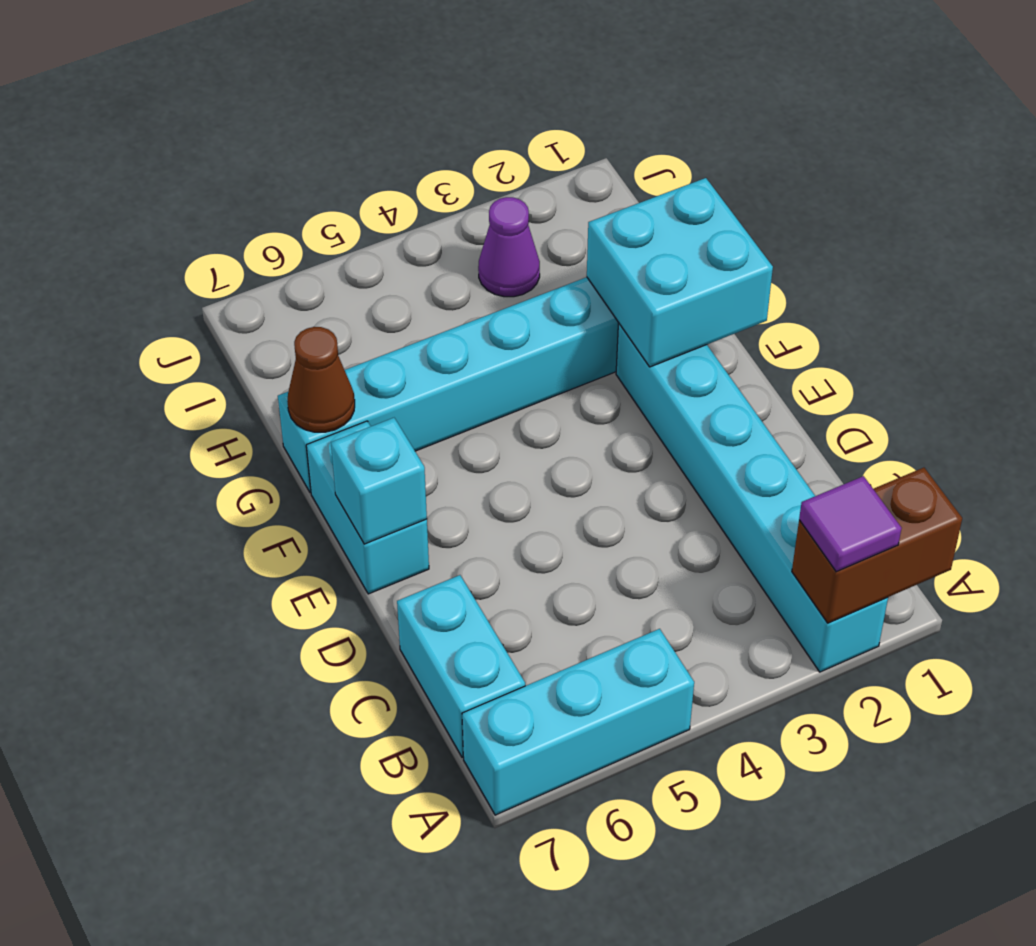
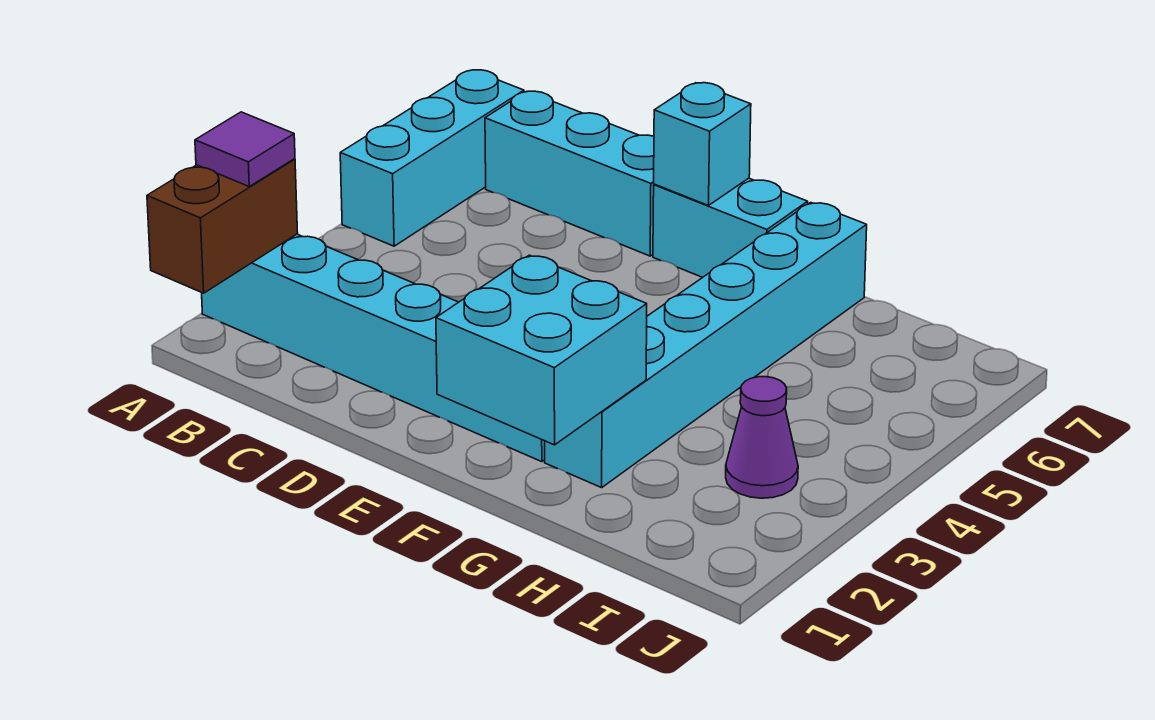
cyan 1x2 brick [397,575,525,757] -> cyan 1x3 brick [485,91,654,256]
brown 1x1 cone [287,327,355,432] -> none

